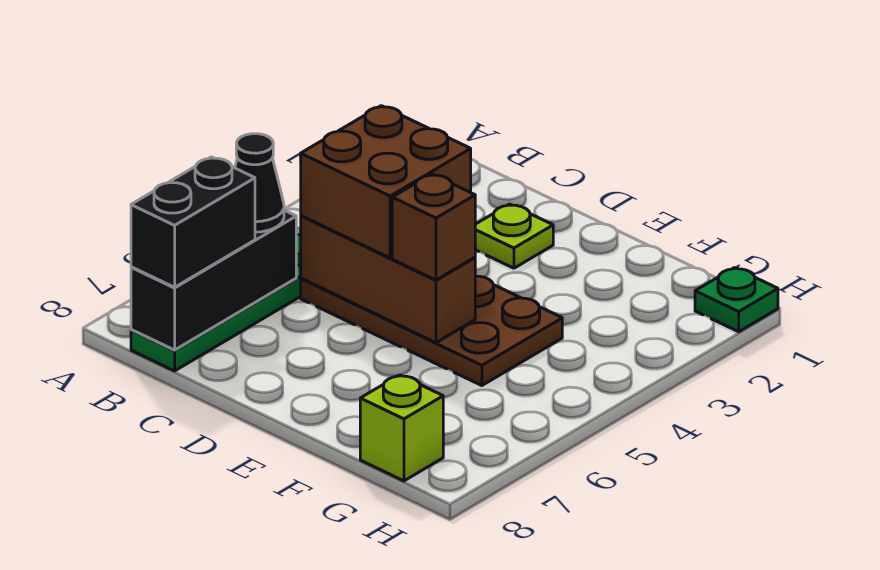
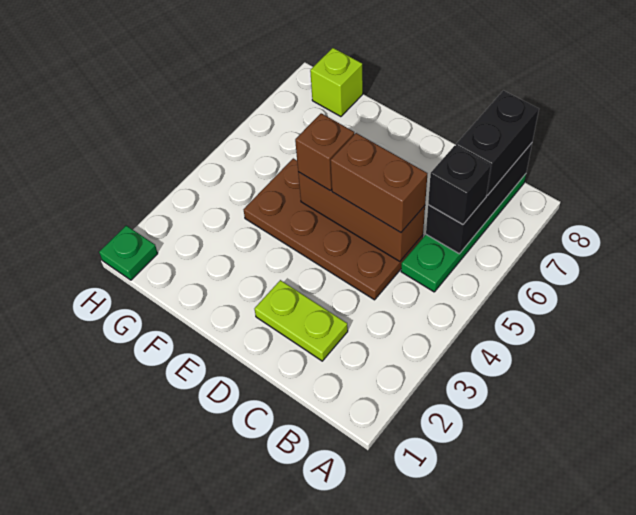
black 1x1 cone [235,134,284,232] -> black 1x1 brick [428,146,491,225]
brown 2x2 brick [301,106,471,258] -> brown 1x2 brick [330,133,427,233]
lime 1x1 plate [475,204,553,268] -> lime 1x2 plate [255,280,348,361]

